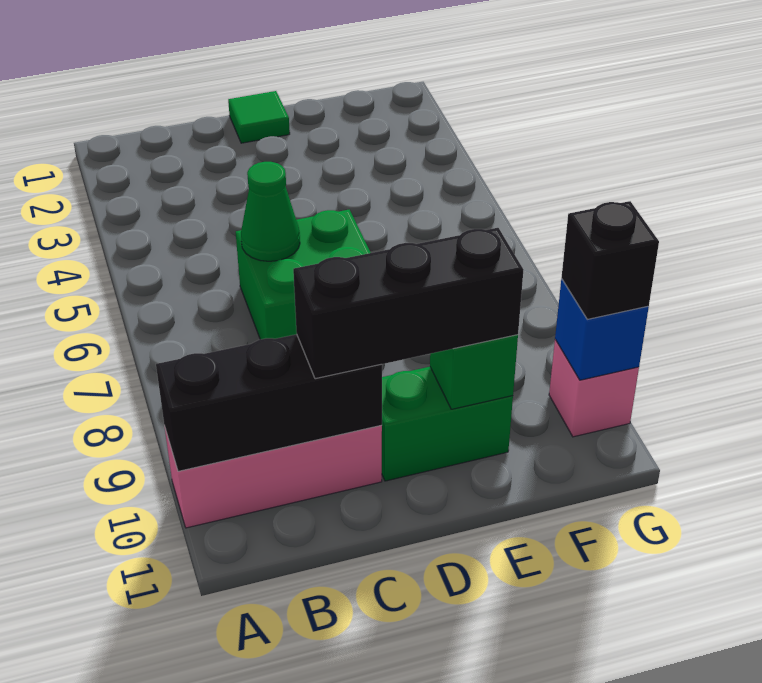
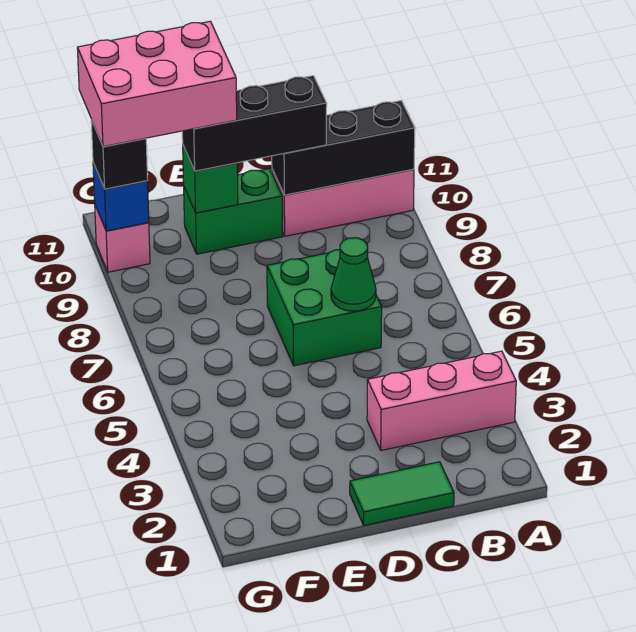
none -> pink 1x3 brick [367,351,516,450]
green 1x1 tile [228,91,290,143] -> green 1x2 tile [350,462,454,525]
none -> pink 2x3 brick [77,21,237,147]

